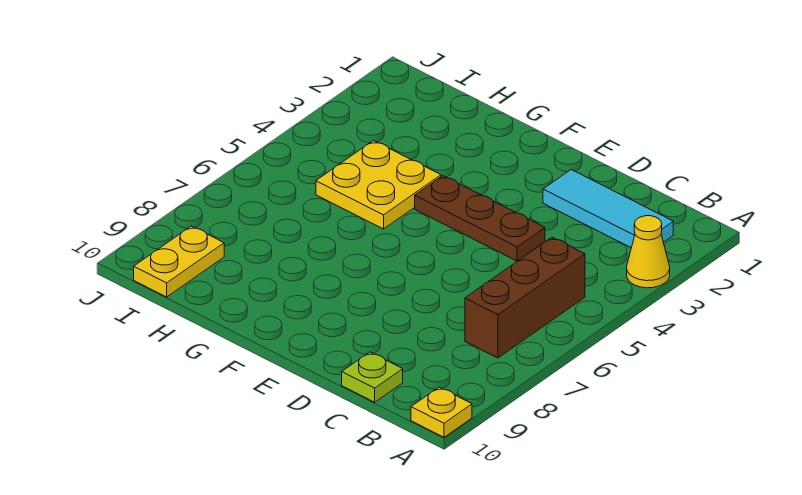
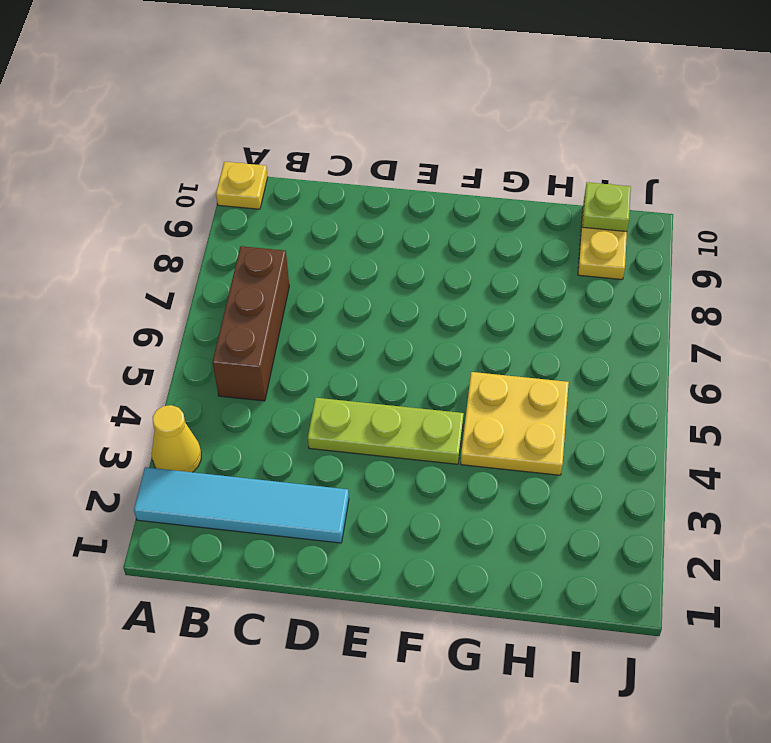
cyan 1x3 tile [543,170,673,248] -> cyan 1x4 tile [134,467,349,543]
lime 1x1 plate [342,352,403,402] -> lime 1x1 plate moved to [582,182,631,232]
brown 1x3 plate [415,176,545,261] -> lime 1x3 plate [308,398,464,464]

